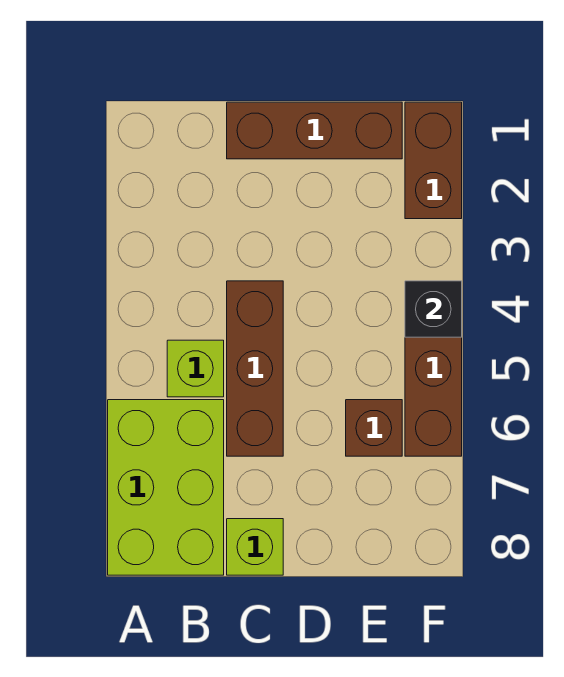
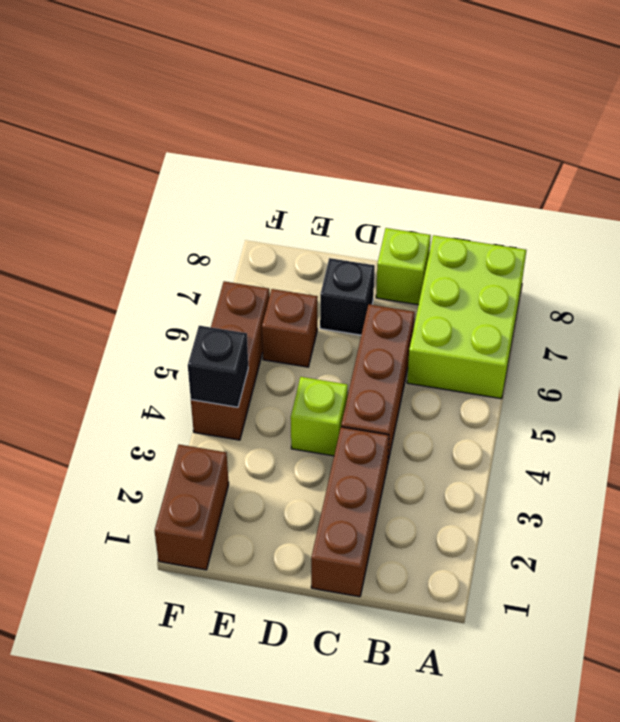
lime 1x1 brick [167,340,224,397] -> lime 1x1 brick moved to [291,377,348,456]
brown 1x3 brick [227,102,402,159] -> brown 1x3 brick turned to [311,427,389,597]
none -> black 1x1 brick [320,258,375,335]

